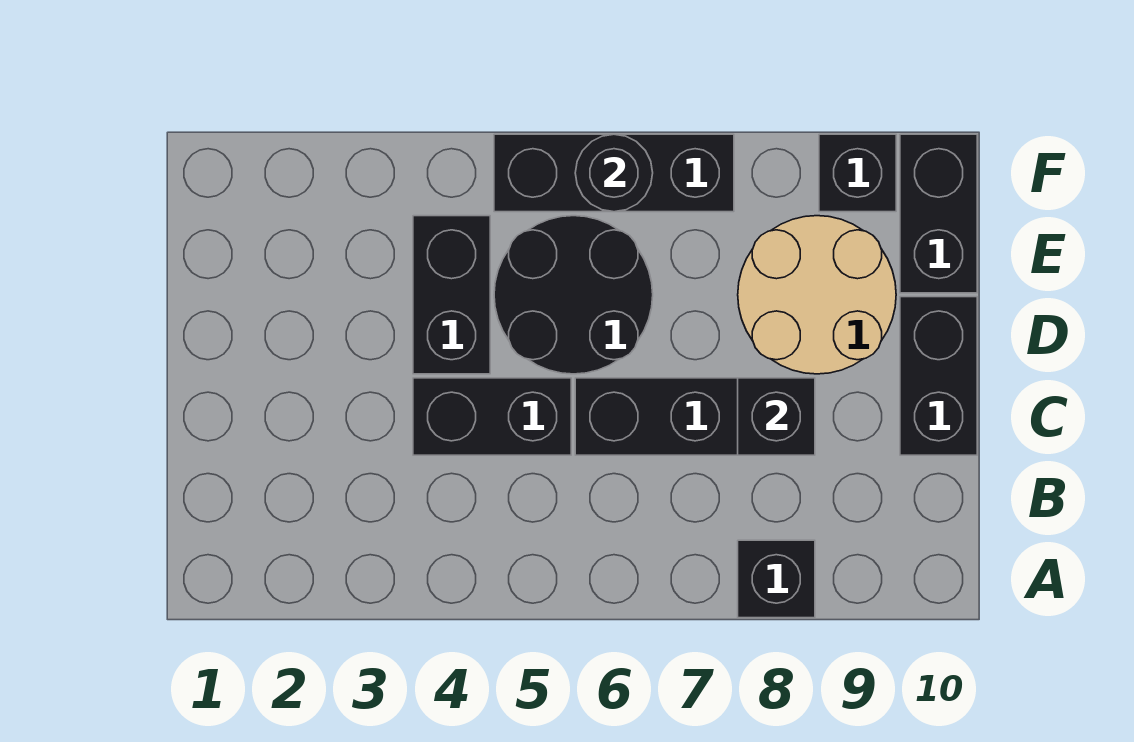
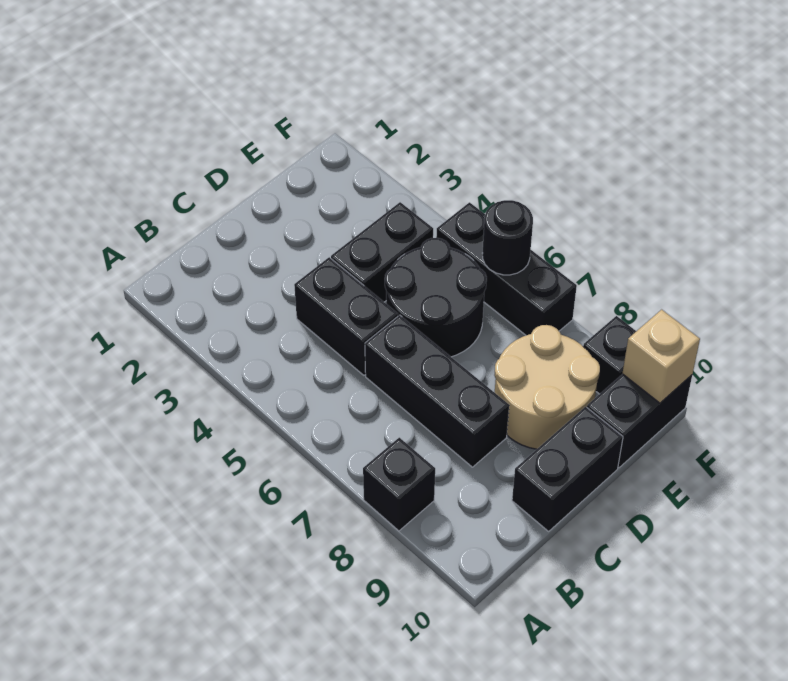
black 1x1 brick [738,378,815,455] -> none
none -> tan 1x1 brick [622,310,700,403]

